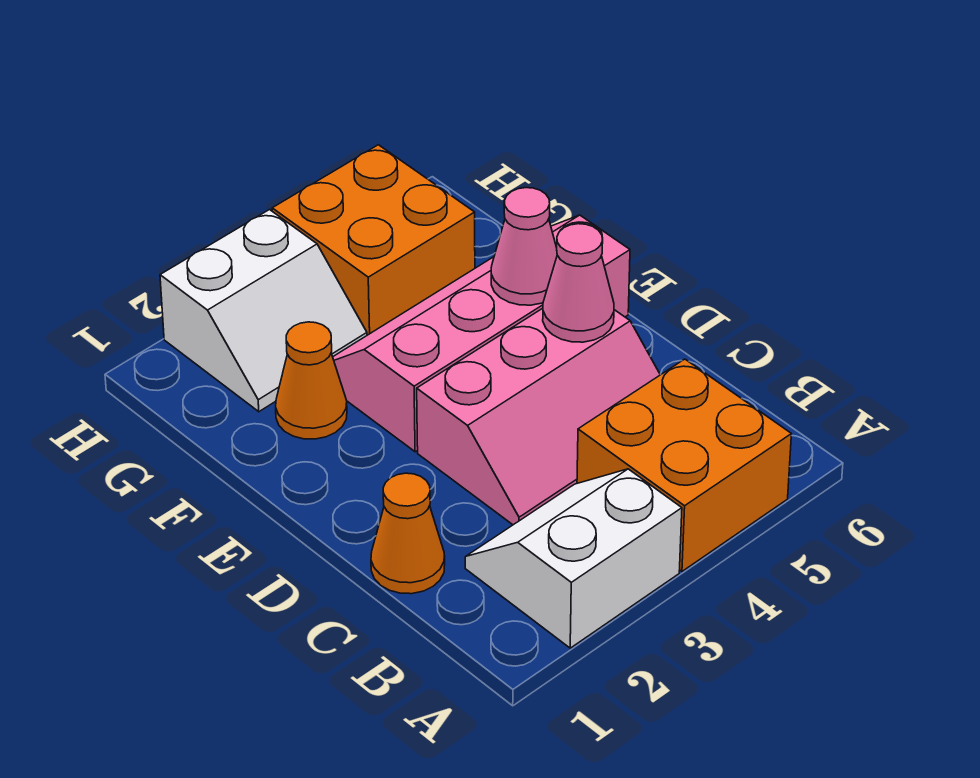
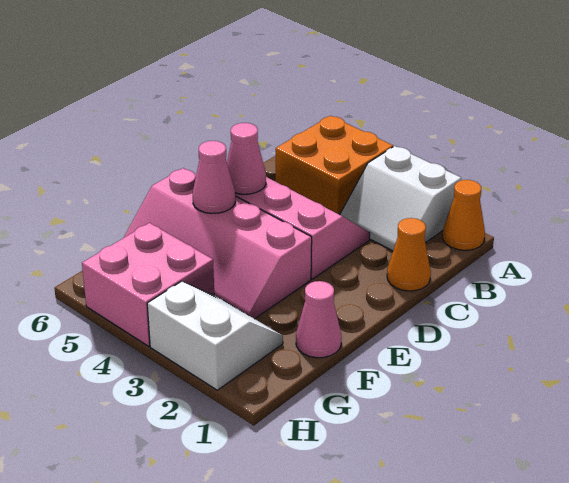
none -> pink 1x1 cone [296,281,342,358]
orange 1x1 cone [276,322,347,439] -> orange 1x1 cone moved to [443,180,485,250]
orange 2x2 brick [272,145,475,335] -> pink 2x2 brick [82,223,214,346]

